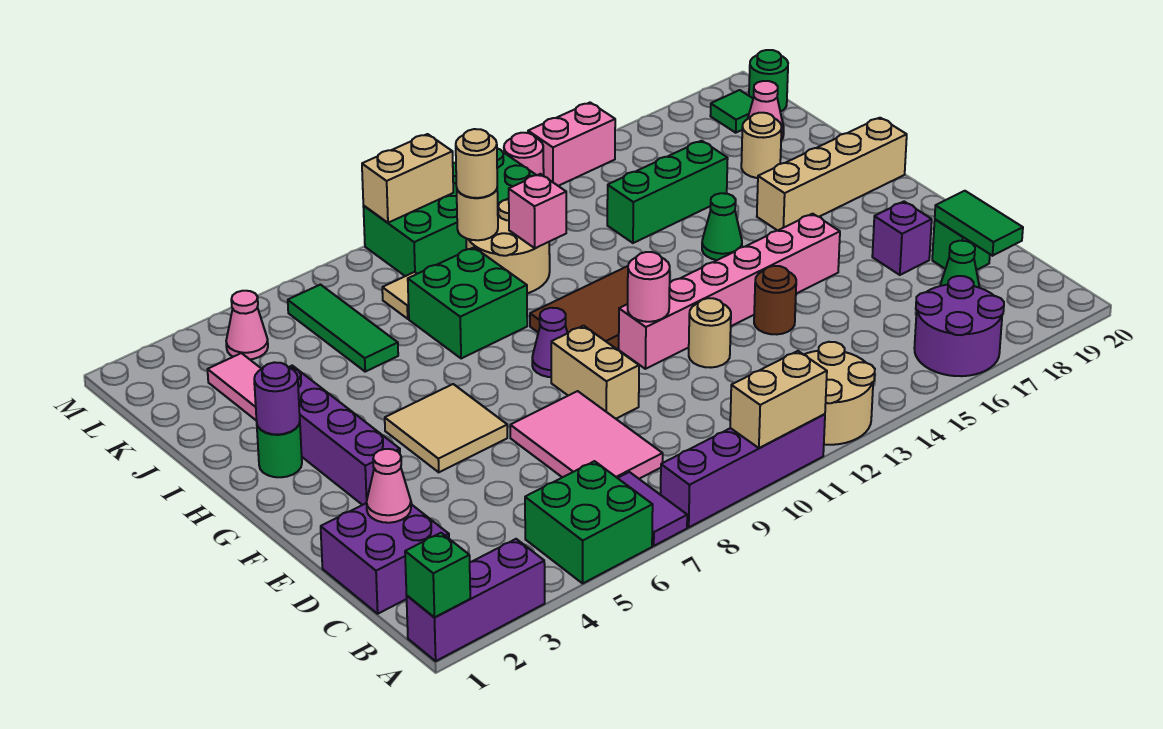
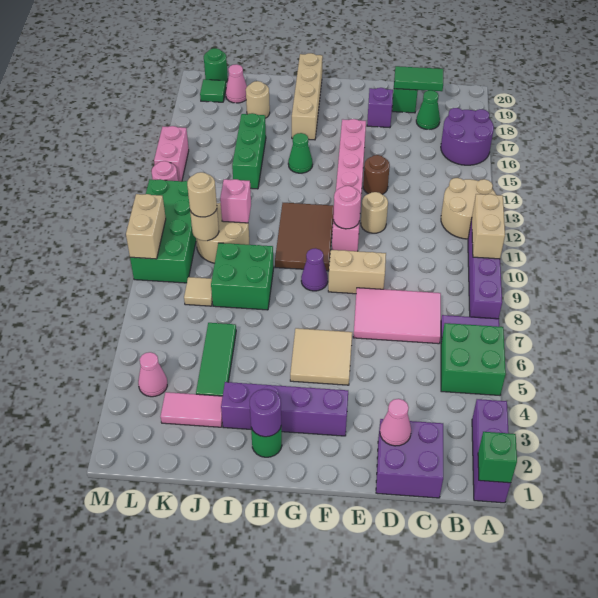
green 1x3 tile [288,285,398,372] -> green 1x3 tile turned to [196,323,236,396]

